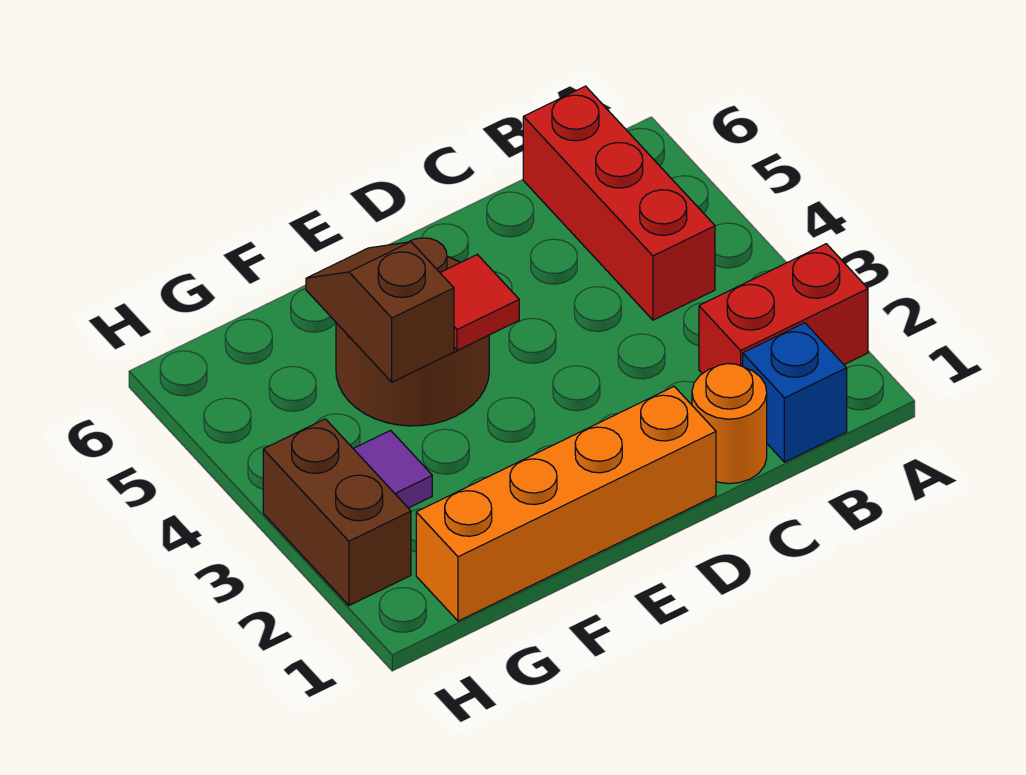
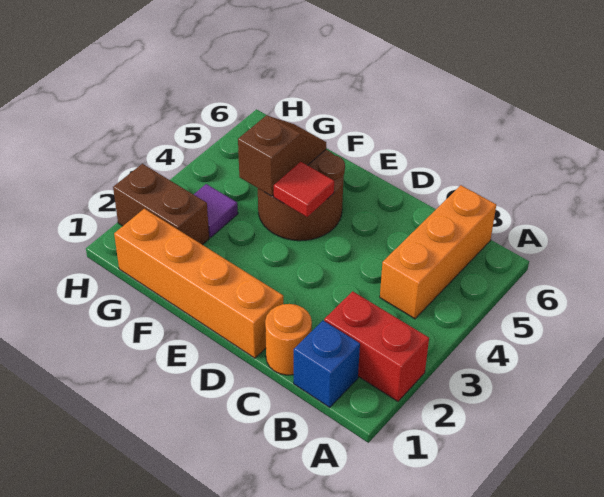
red 1x3 brick [523,86,715,320] -> orange 1x3 brick [380,185,496,319]
brown 1x2 brick [263,419,411,605] -> brown 1x2 brick turned to [113,164,209,245]

